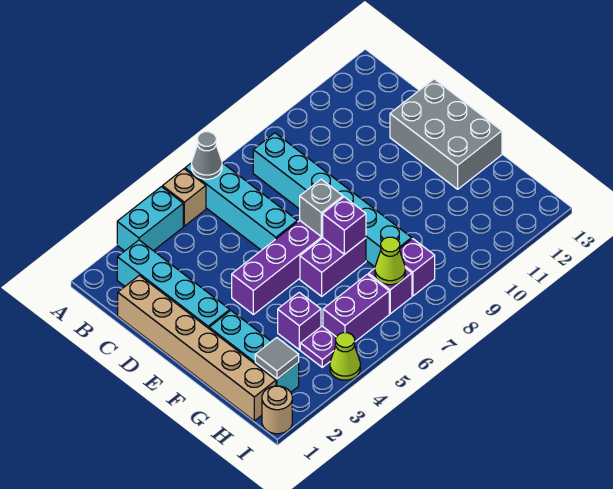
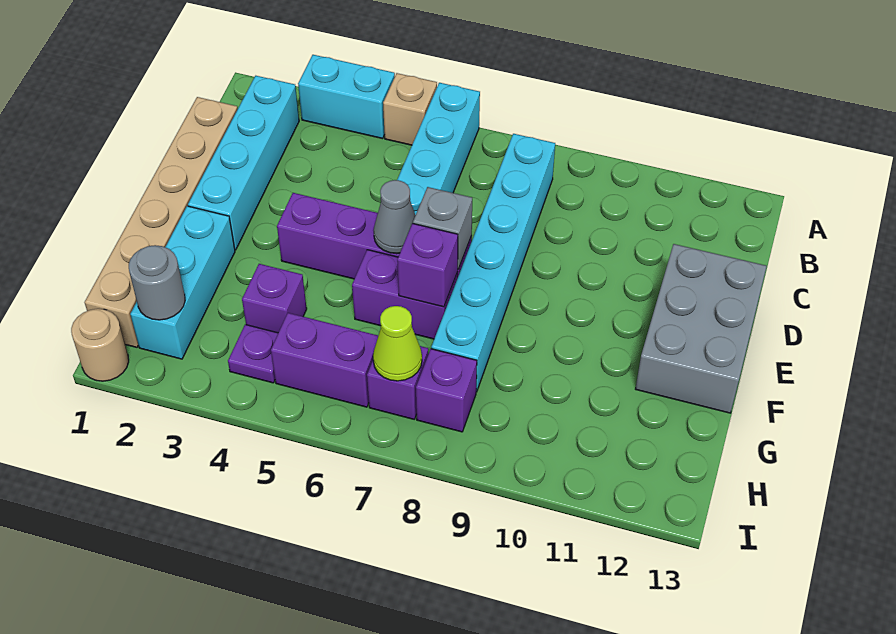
grey 1x1 cone [192,132,222,179] -> grey 1x1 cone moved to [374,180,416,254]
grey 1x1 tile [255,338,299,379] -> grey 1x1 round brick [129,245,185,320]
lime 1x1 cone [330,333,360,380] -> none

